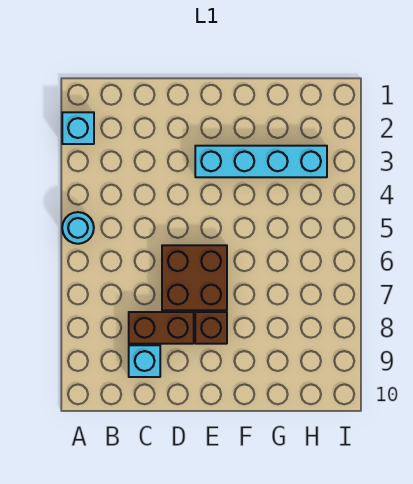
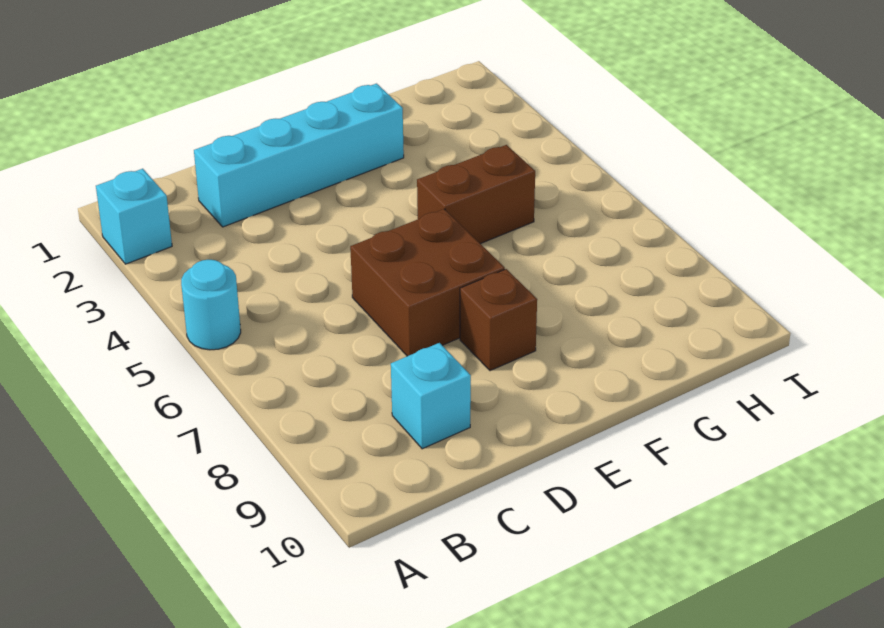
brown 1x2 brick [129,312,194,344] -> brown 1x2 brick moved to [417,145,535,244]
cyan 1x4 brick [195,146,327,177] -> cyan 1x4 brick moved to [194,84,404,227]

